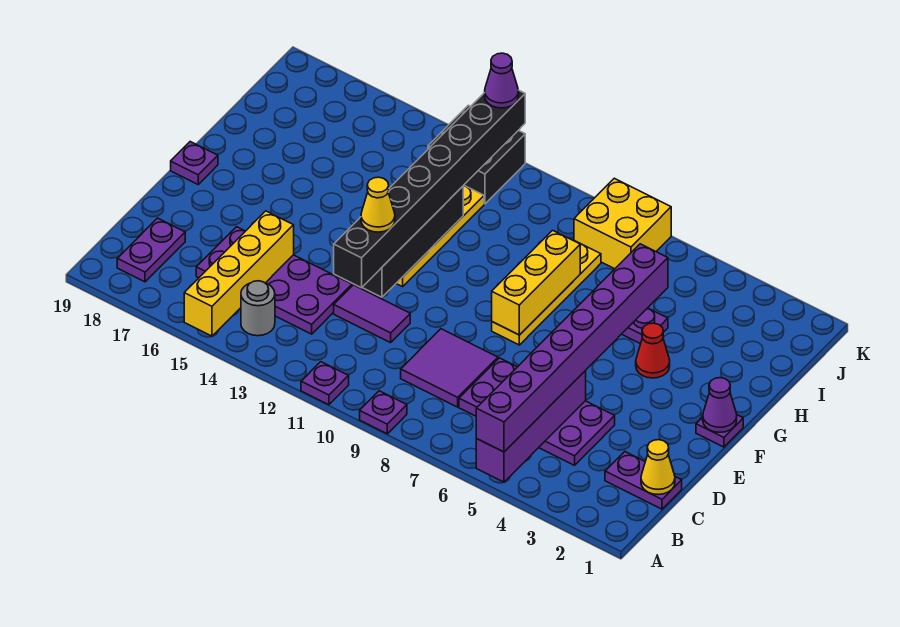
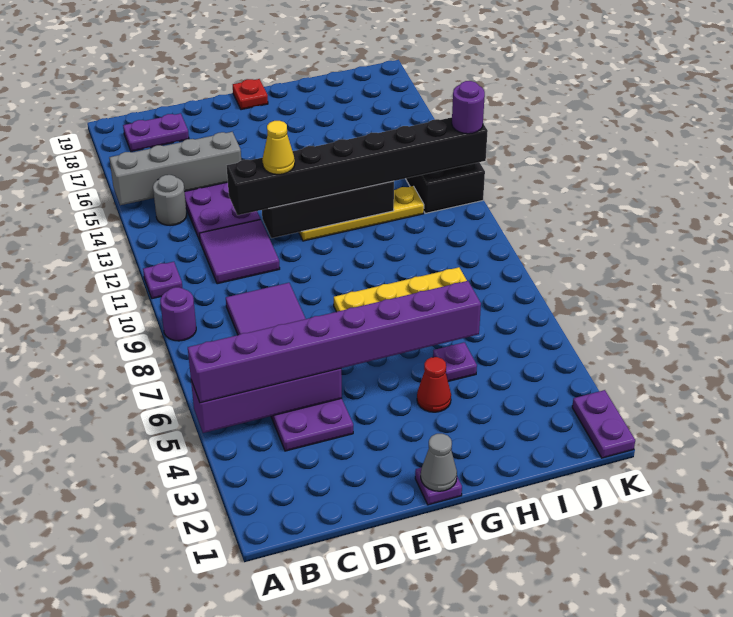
purple 1x1 plate [360,391,407,434] -> purple 1x1 round brick [160,287,196,341]
yellow 1x4 brick [184,211,294,336] -> grey 1x4 brick [109,132,241,205]
purple 1x2 plate [605,452,682,509] -> purple 1x2 plate moved to [572,390,635,458]
yellow 1x1 cone [641,440,675,495] -> none
purple 1x2 tile [334,285,410,343] -> purple 2x2 tile [199,220,280,284]
purple 1x1 cone [703,378,737,432] -> grey 1x1 cone [421,434,457,491]
yellow 1x3 brick [492,230,580,335] -> none
purple 1x1 plate [171,142,218,184] -> red 1x1 plate [233,79,268,110]
yellow 2x2 brick [574,178,671,269] -> none
purple 1x1 cone [485,53,519,108] -> purple 1x1 round brick [452,81,485,134]

